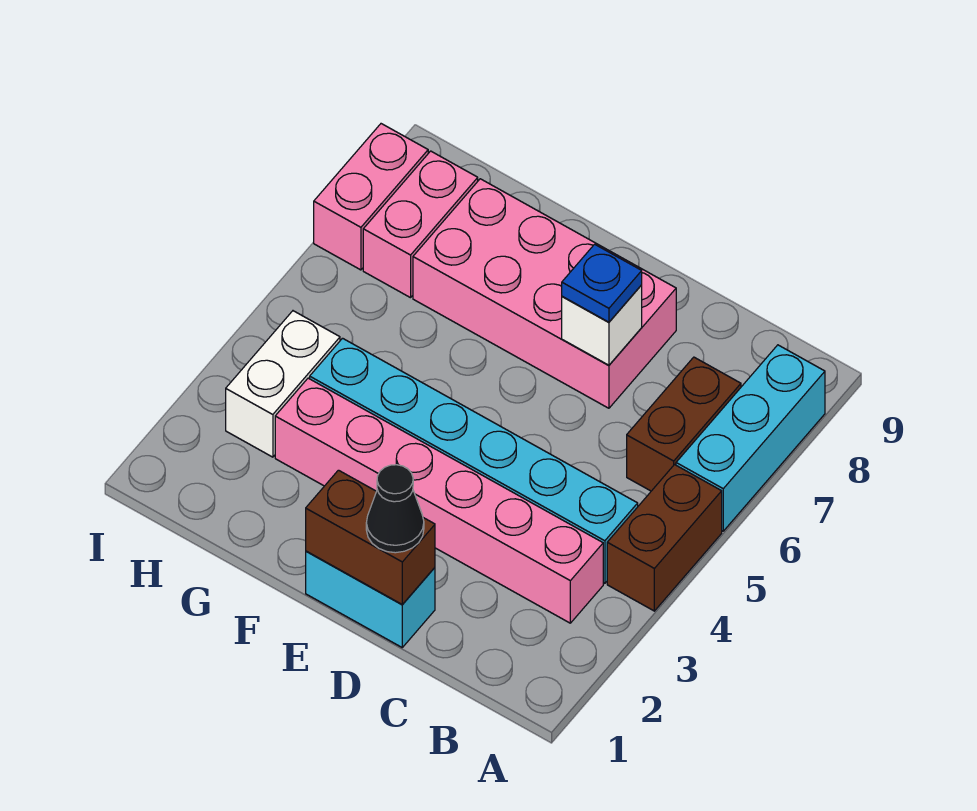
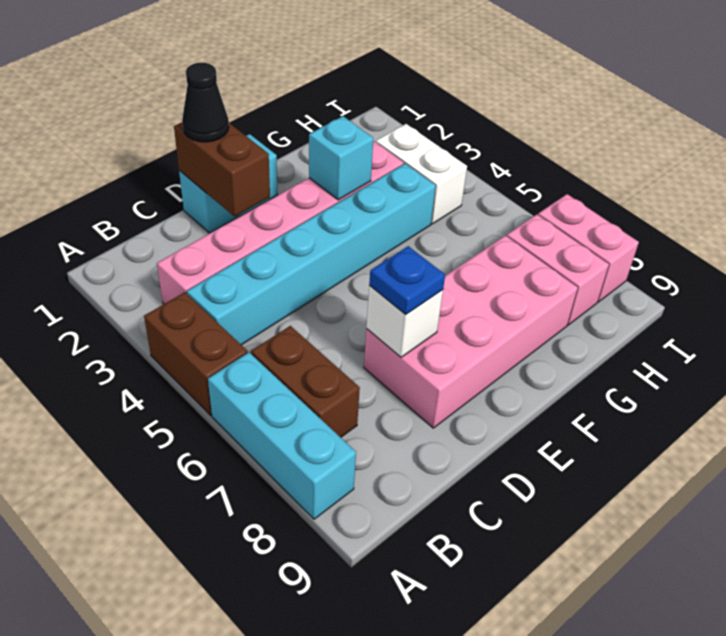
brown 1x2 brick [306,470,435,605] -> brown 1x2 brick turned to [174,122,270,217]
none -> cyan 1x1 brick [309,116,373,200]

